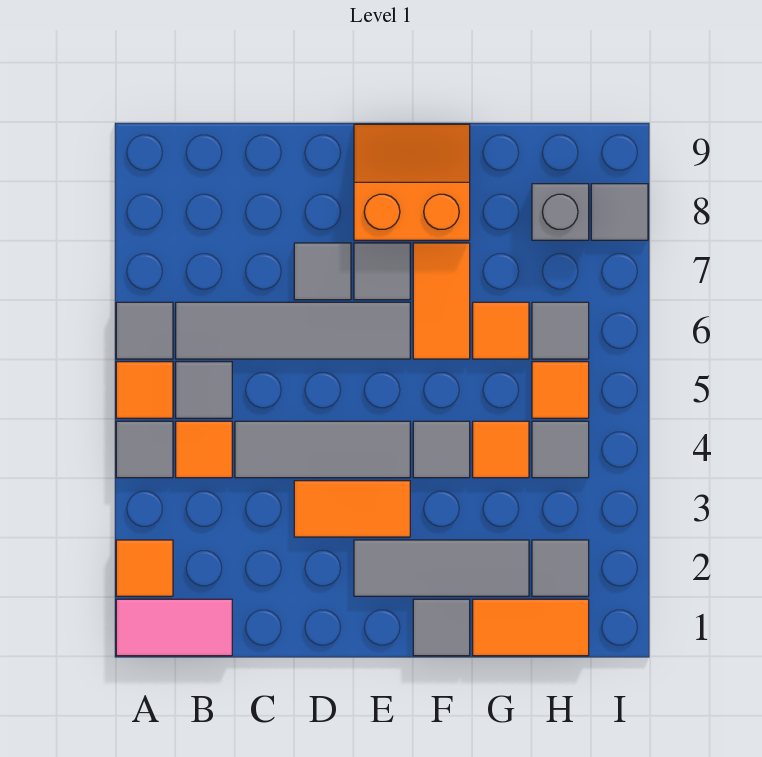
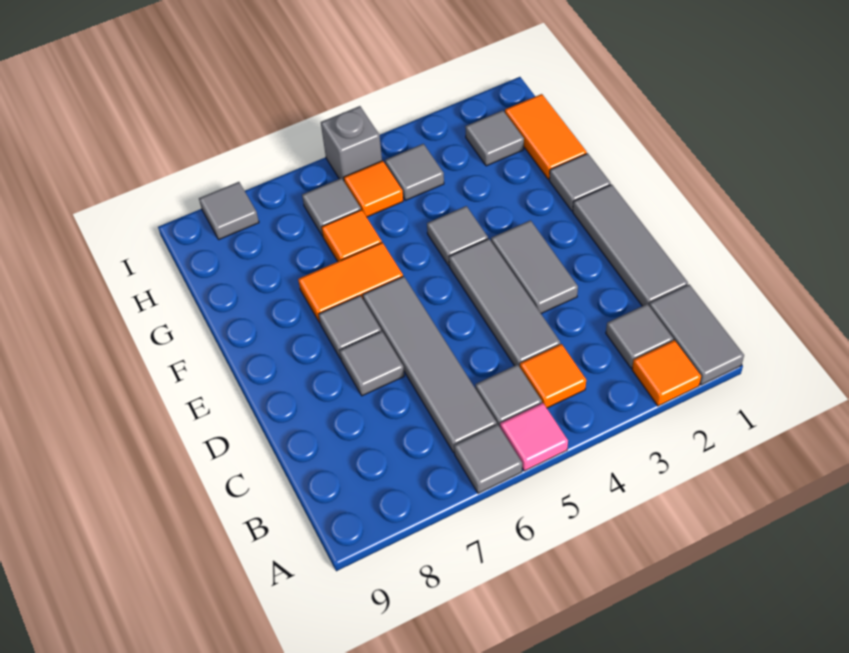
pink 1x2 tile [116,599,232,656] -> grey 1x2 tile [649,284,744,385]
grey 1x1 tile [116,421,173,478] -> grey 1x1 tile moved to [606,304,673,368]
orange 1x1 tile [116,362,173,418] -> pink 1x1 tile [500,403,568,471]
orange 1x2 tile [294,481,410,537] -> grey 1x2 tile [491,220,578,314]
grey 1x3 tile [354,540,529,596] -> grey 1x3 tile moved to [573,184,688,306]
orange 2x2 slope [354,124,470,240] -> none
orange 1x1 tile [473,421,529,478] -> none
grey 1x1 brick [532,184,589,240] -> grey 1x1 brick moved to [321,106,382,181]

